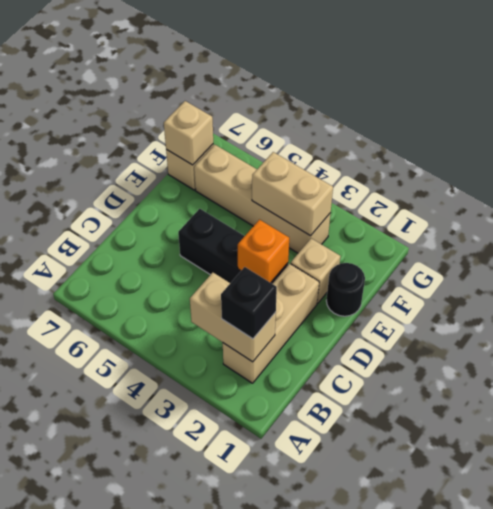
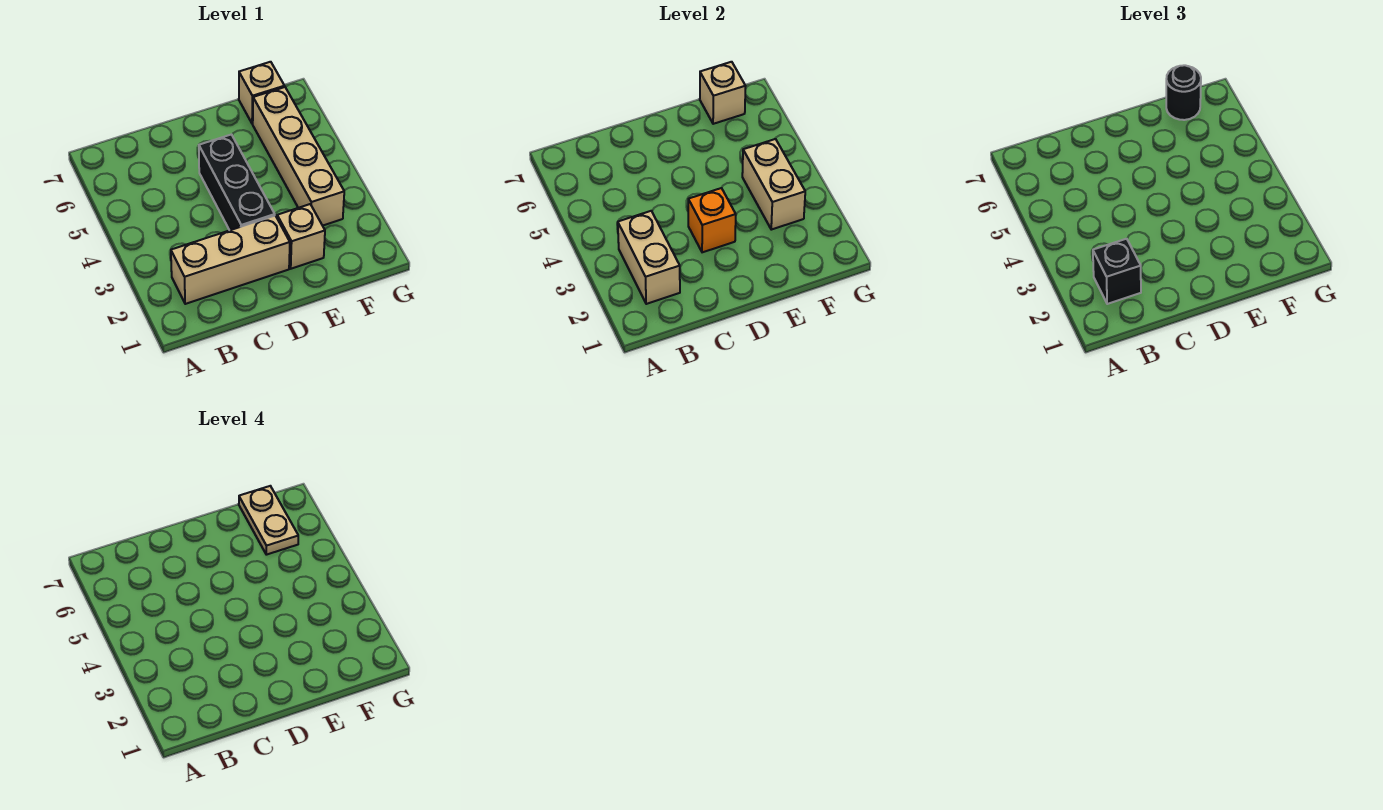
black 1x1 round brick [326,263,365,316] -> black 1x1 round brick moved to [1166,65,1201,120]
none -> tan 1x2 plate [239,486,298,555]

